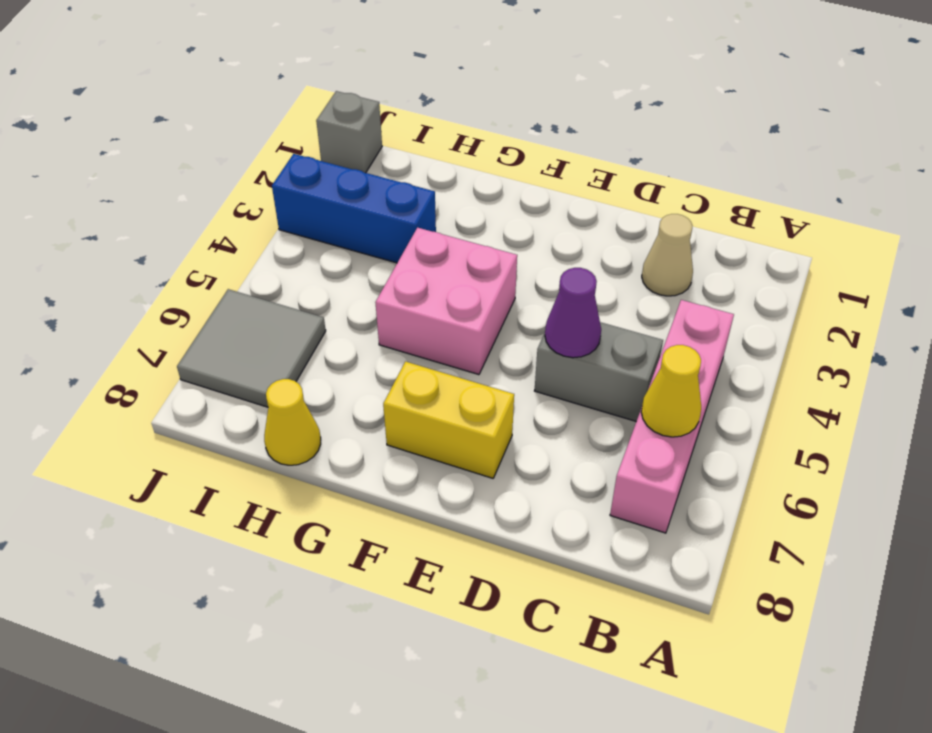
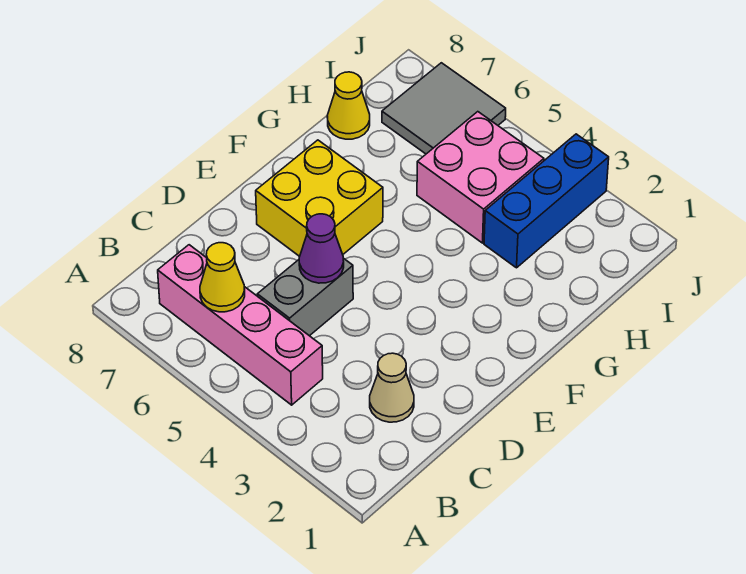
yellow 1x2 brick [383,362,514,478] -> yellow 2x2 brick [256,140,383,256]
pink 2x2 brick [375,228,517,375] -> pink 2x2 brick moved to [417,112,544,243]
grey 1x1 brick [316,91,382,173] -> none

